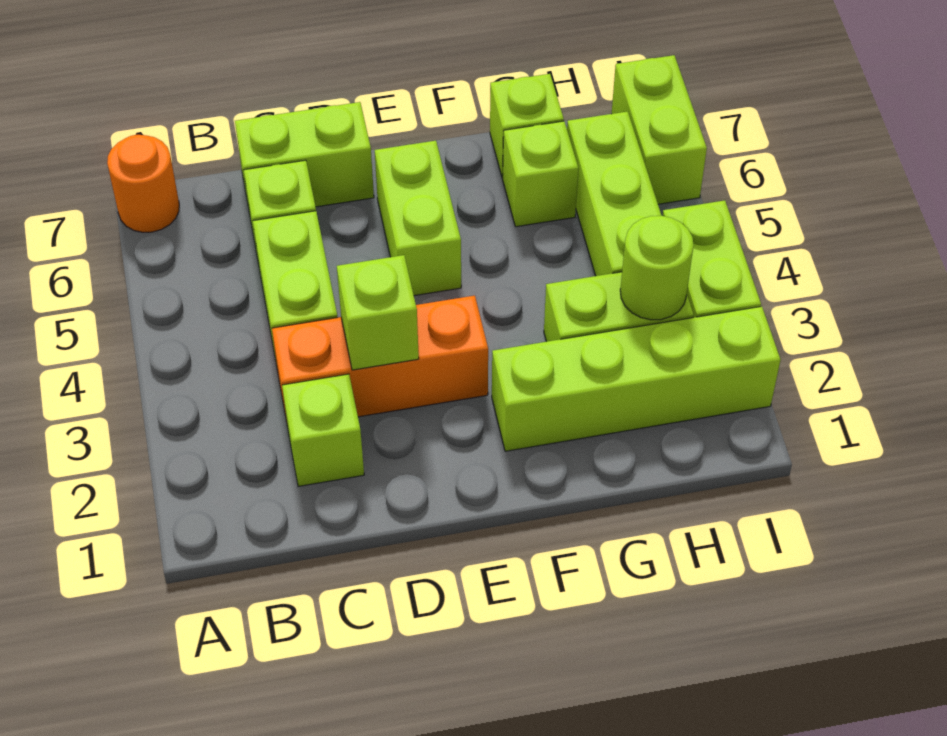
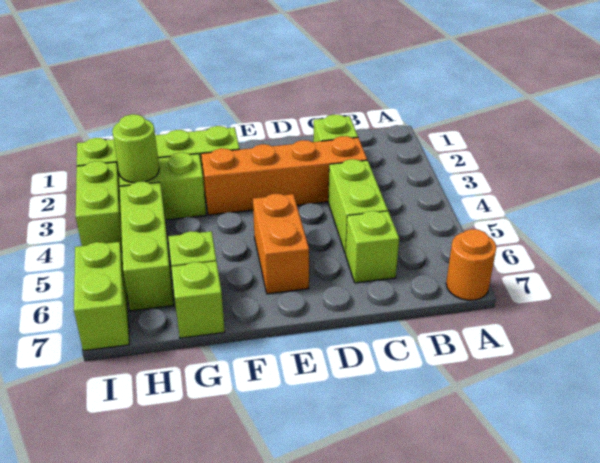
orange 1x3 brick [272,296,488,421] -> orange 1x4 brick [201,136,367,215]
lime 1x2 brick [235,102,374,208] -> none
lime 1x1 brick [337,255,419,370] -> none
lime 1x2 brick [375,141,461,296] -> orange 1x2 brick [253,194,309,294]

